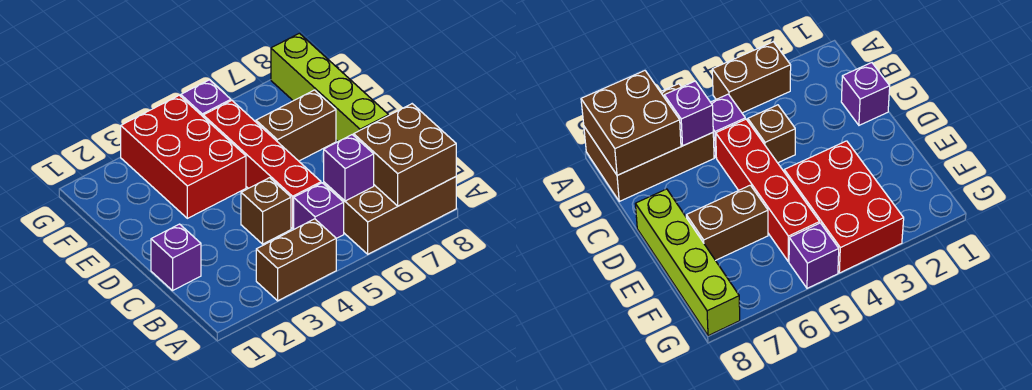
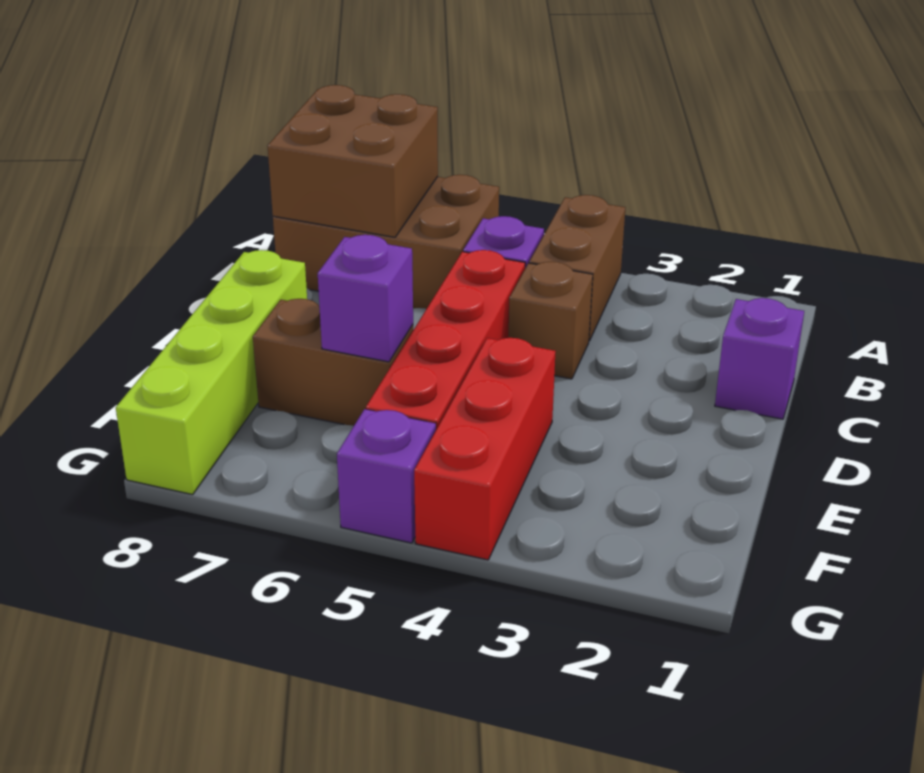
brown 1x2 brick [256,219,336,301] -> brown 1x2 brick turned to [529,195,625,341]
purple 1x1 brick [324,135,374,201] -> purple 1x1 brick moved to [318,235,413,362]
red 2x3 brick [121,95,246,218] -> red 1x3 brick [414,338,556,560]

